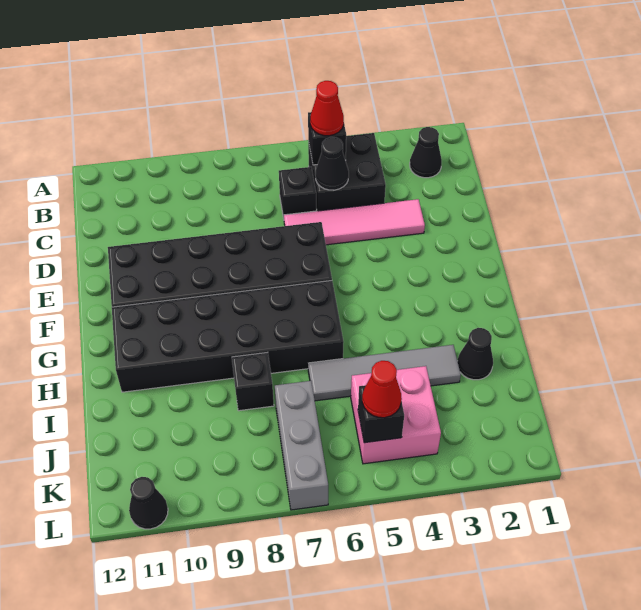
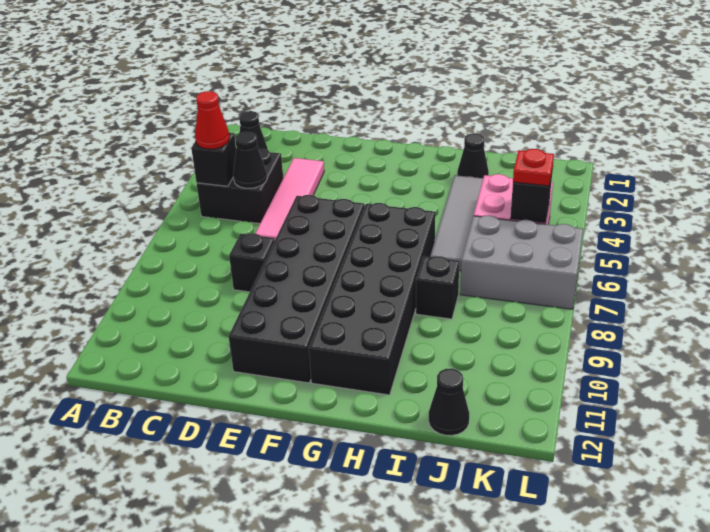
black 1x1 brick [279,167,316,219] -> black 1x1 brick moved to [229,233,275,292]
grey 1x3 brick [275,381,328,510] -> grey 2x3 brick [460,215,583,309]
red 1x1 cone [362,361,402,418] -> red 1x1 plate [513,149,554,186]
black 1x1 cone [129,477,168,529] -> black 1x1 cone moved to [429,368,469,436]

